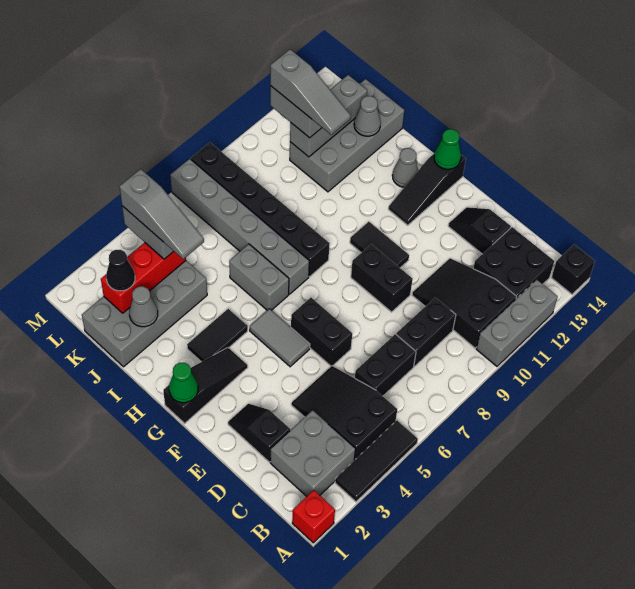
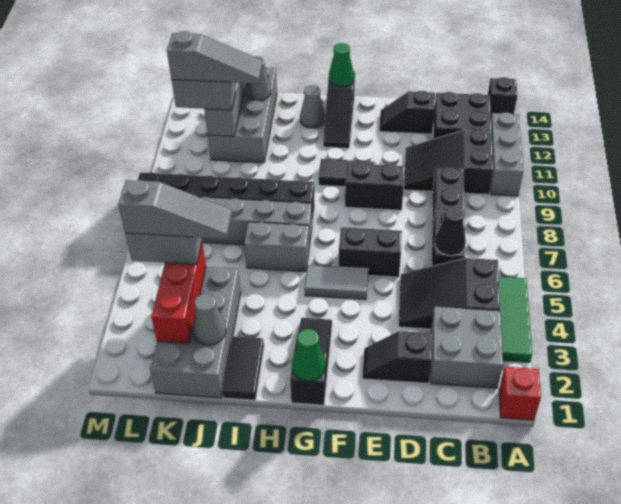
black 1x3 tile [335,421,418,502] -> green 1x3 tile [499,277,532,362]
black 1x2 tile [187,309,248,362] -> black 1x2 tile moved to [222,336,264,400]
black 1x1 cone [106,250,135,291] -> black 1x1 cone moved to [435,207,466,256]

